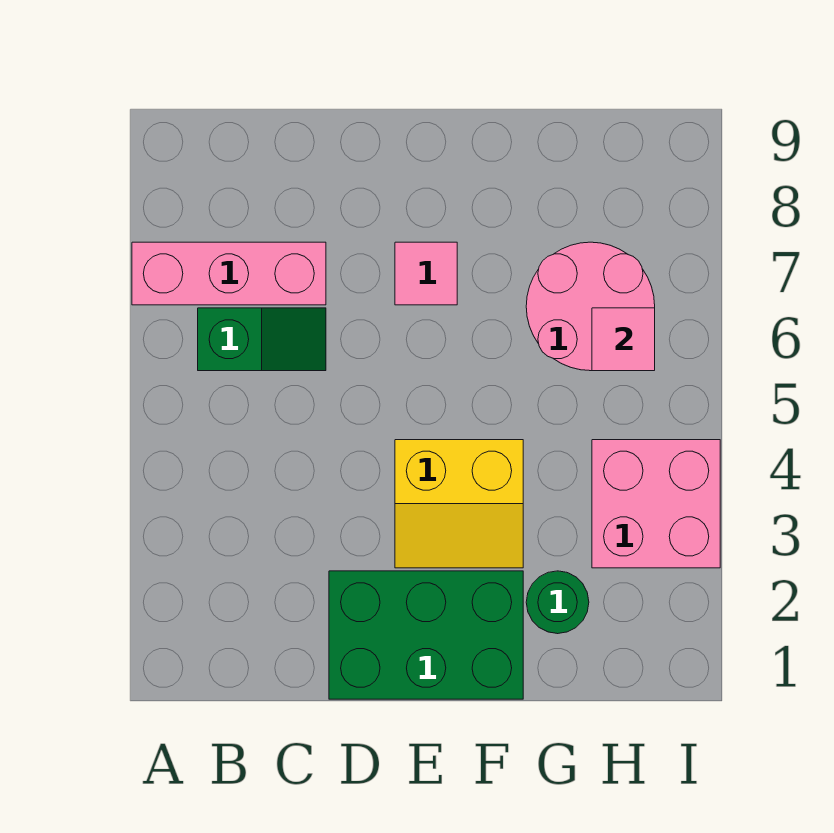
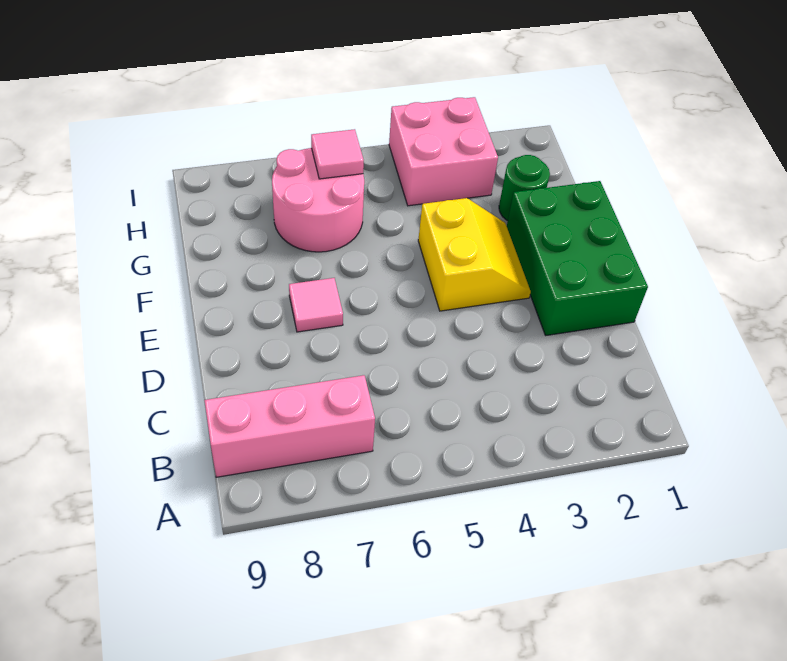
pink 1x3 brick [132,242,326,305] -> pink 1x3 brick turned to [204,375,375,477]
green 1x2 slope [198,308,326,371] -> none

